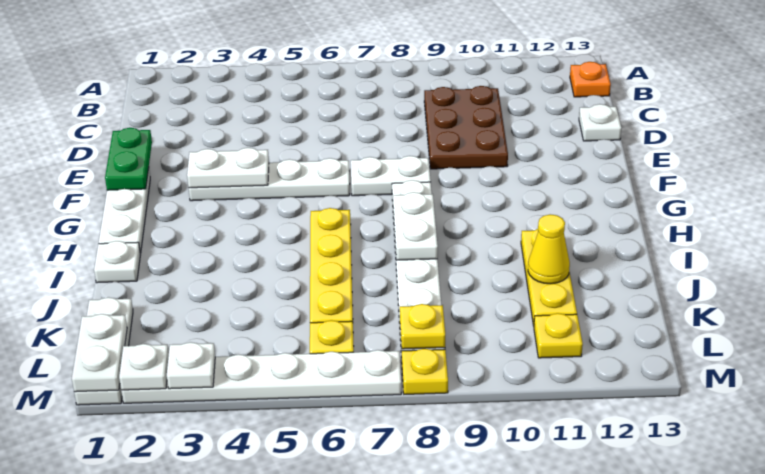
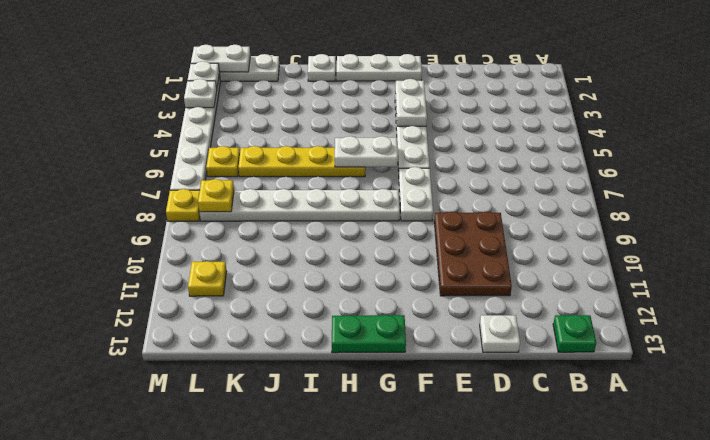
orange 1x1 plate [570,62,611,97] -> green 1x1 plate [553,315,596,352]
brown 2x3 plate [424,86,508,169] -> brown 2x3 plate turned to [434,212,512,296]
green 1x2 plate [105,128,152,190] -> green 1x2 plate moved to [332,315,406,353]
white 1x2 plate [393,192,438,260] -> white 1x2 plate moved to [335,136,398,167]
yellow 1x3 plate [521,229,577,326] -> none
yellow 1x1 cone [528,214,570,284] -> none

